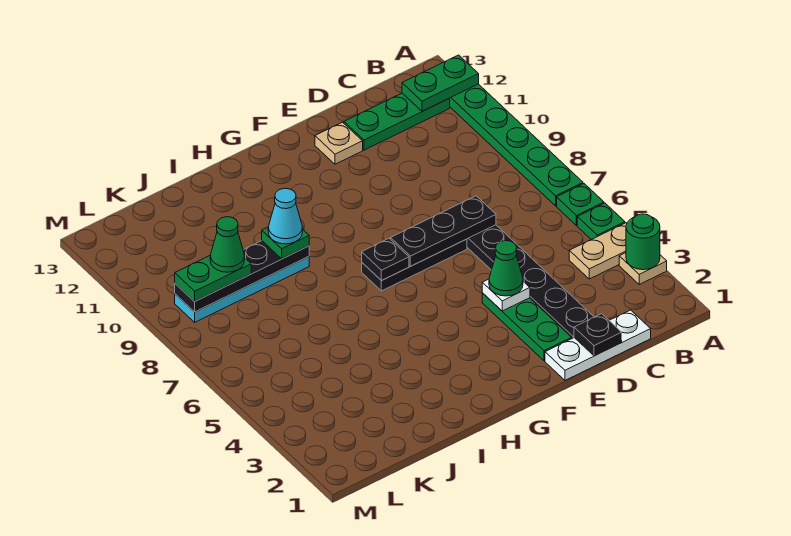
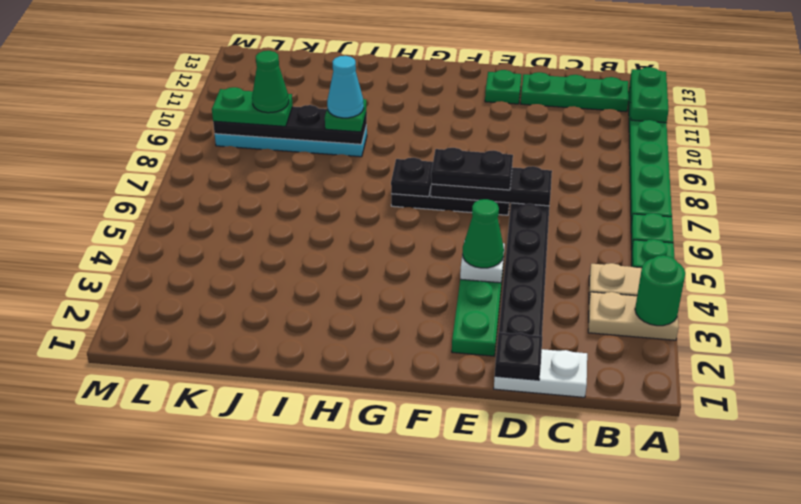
tan 1x1 plate [619,253,667,284] -> tan 1x2 plate [588,292,679,340]
green 1x2 plate [402,55,479,111] -> green 1x2 plate turned to [630,67,669,123]
white 1x3 plate [545,310,651,380] -> white 1x2 plate [494,349,587,397]
none -> black 1x2 plate [431,148,513,190]
tan 1x1 plate [315,122,363,164] -> green 1x1 plate [485,70,521,104]

